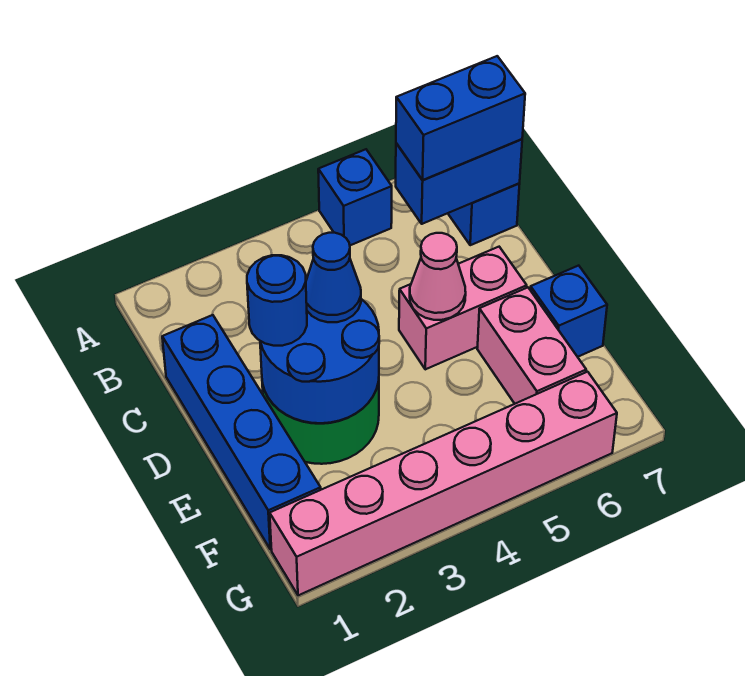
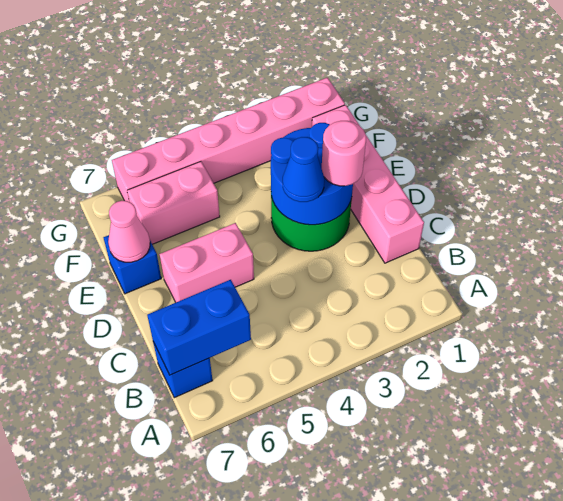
blue 1x1 brick [318,149,392,245] -> none
blue 1x2 brick [396,56,525,180] -> none
blue 1x4 brick [162,315,321,549] -> pink 1x4 brick [312,105,424,263]
blue 1x1 round brick [247,255,307,346] -> pink 1x1 round brick [322,121,366,186]
pink 1x1 cone [410,233,466,320] -> pink 1x1 cone moved to [108,201,150,262]
pink 1x2 brick [477,288,586,404] -> pink 1x2 brick turned to [127,162,220,244]

